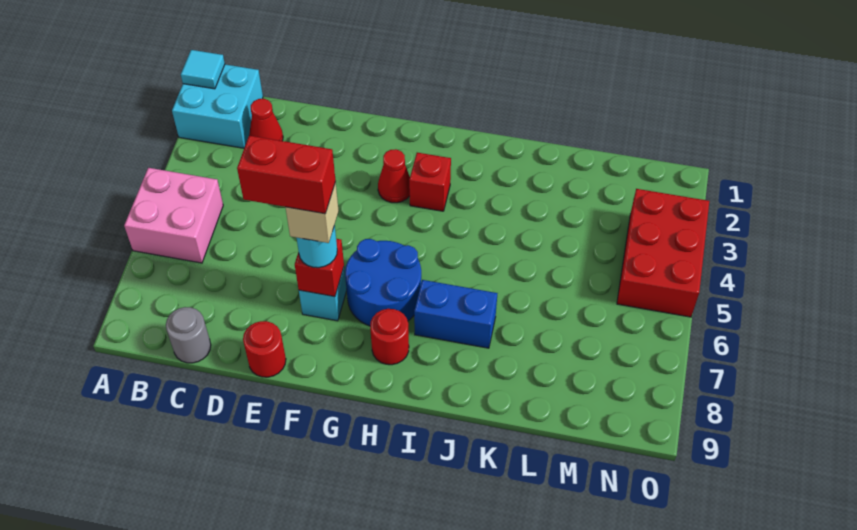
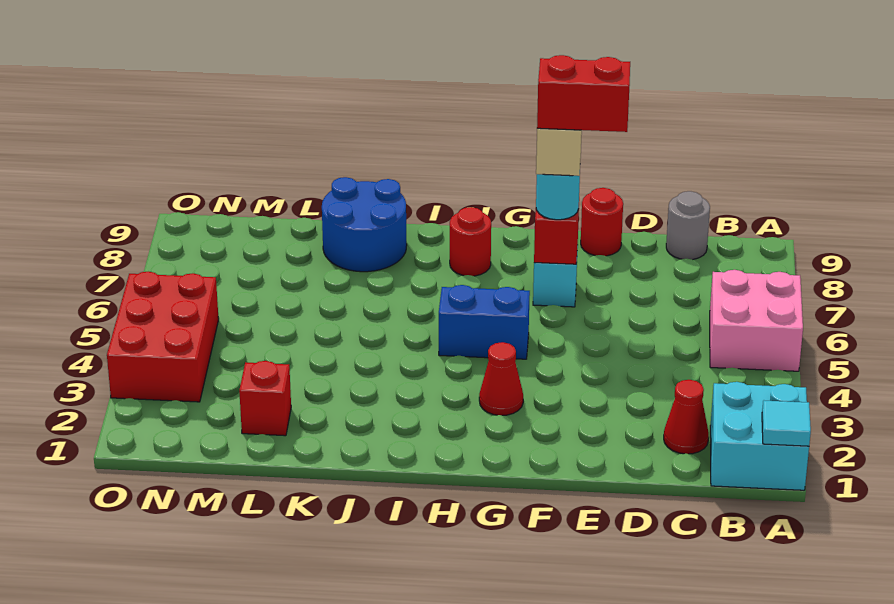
blue 2x2 round brick [345,239,421,326] -> blue 2x2 round brick moved to [322,177,407,272]
red 1x1 brick [409,153,451,211] -> red 1x1 brick moved to [239,361,291,436]
blue 1x2 brick [414,280,497,348] -> blue 1x2 brick moved to [439,285,530,359]

